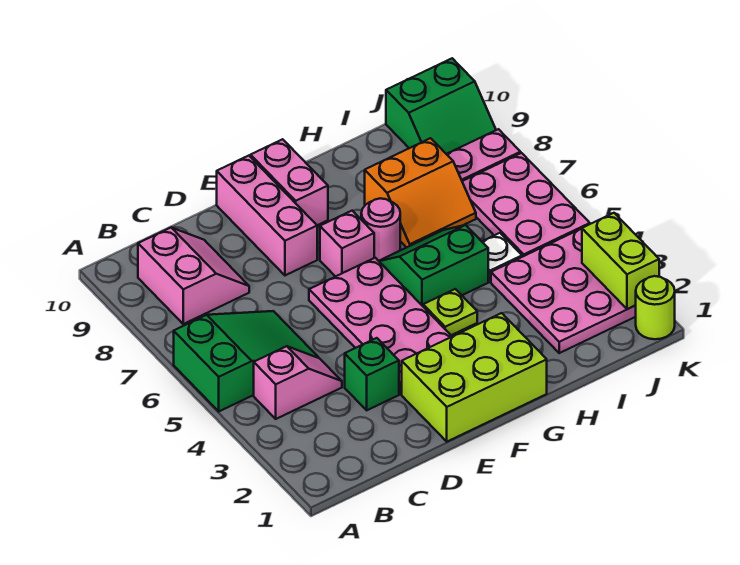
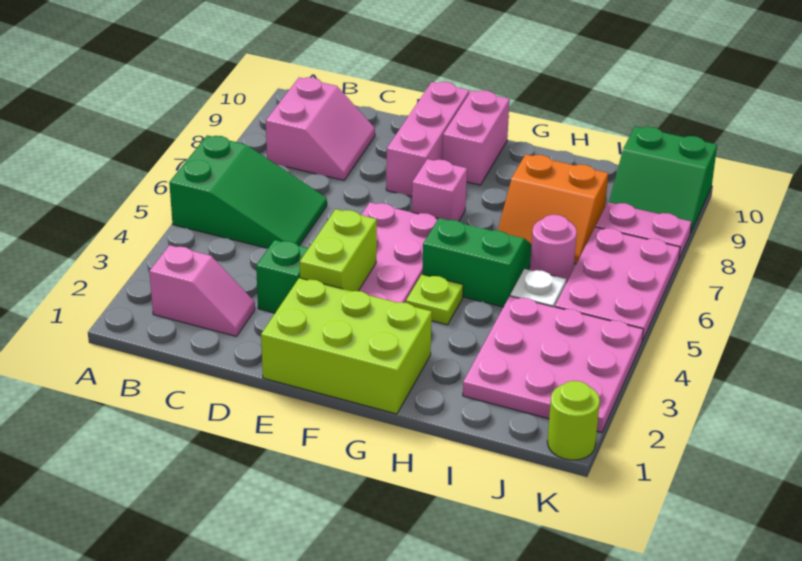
pink 1x2 slope [254,346,342,419] -> pink 1x2 slope moved to [149,245,255,336]
pink 1x1 round brick [361,198,400,261] -> pink 1x1 round brick moved to [530,215,577,283]
lime 1x2 brick [582,213,659,309] -> lime 1x2 brick moved to [300,209,377,291]

